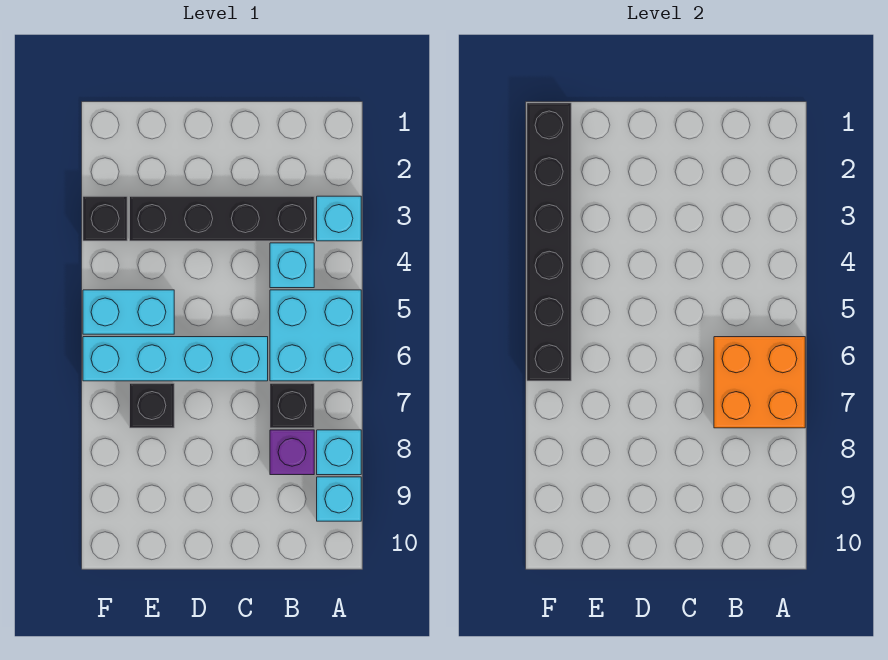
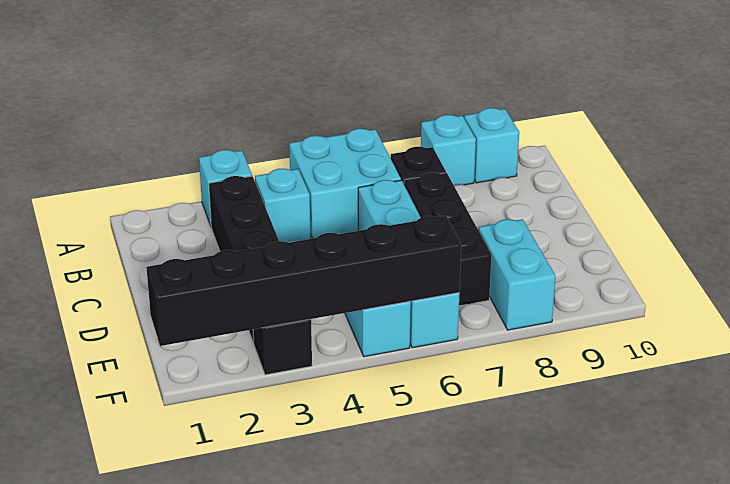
orange 2x2 brick [714,337,805,428] -> none
purple 1x1 brick [270,430,314,475] -> none
black 1x1 brick [130,383,174,428] -> black 1x3 brick [404,173,491,306]
none -> cyan 1x2 brick [479,219,556,330]

